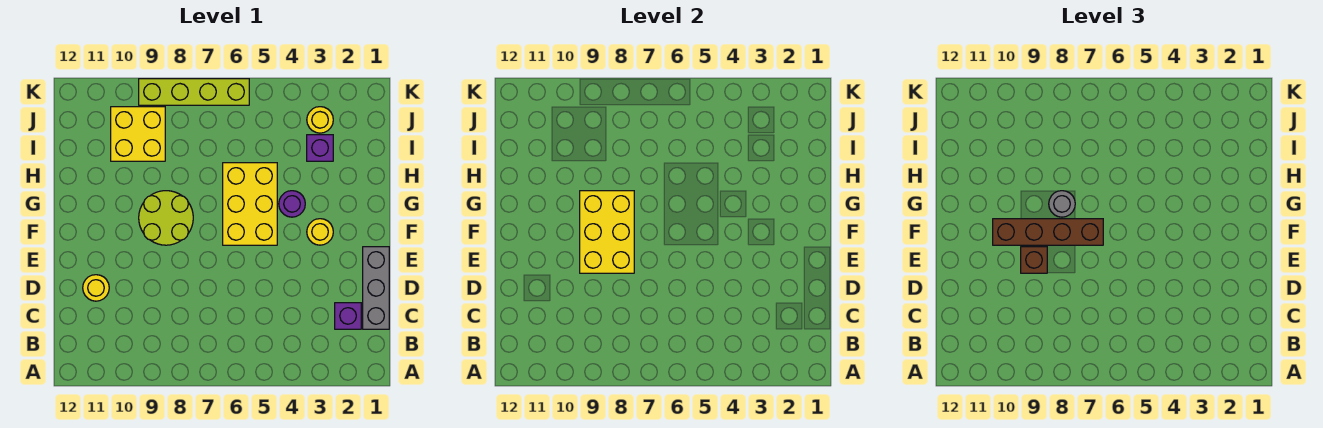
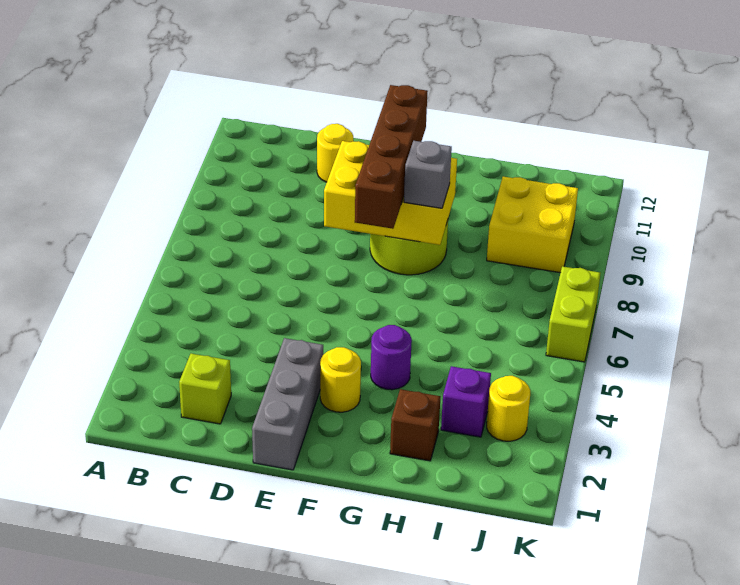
grey 1x3 brick [363,247,389,329] -> grey 1x3 brick turned to [252,338,323,470]
purple 1x1 brick [335,303,361,329] -> lime 1x1 brick [179,354,231,424]
brown 1x1 brick [1021,247,1047,273] -> brown 1x1 brick moved to [390,389,440,461]
yellow 2x3 brick [223,163,277,245] -> none
grey 1x1 round brick [1049,191,1075,217] -> grey 1x1 brick [404,141,452,208]
lime 1x4 brick [139,79,249,105] -> lime 1x2 brick [546,266,600,362]

